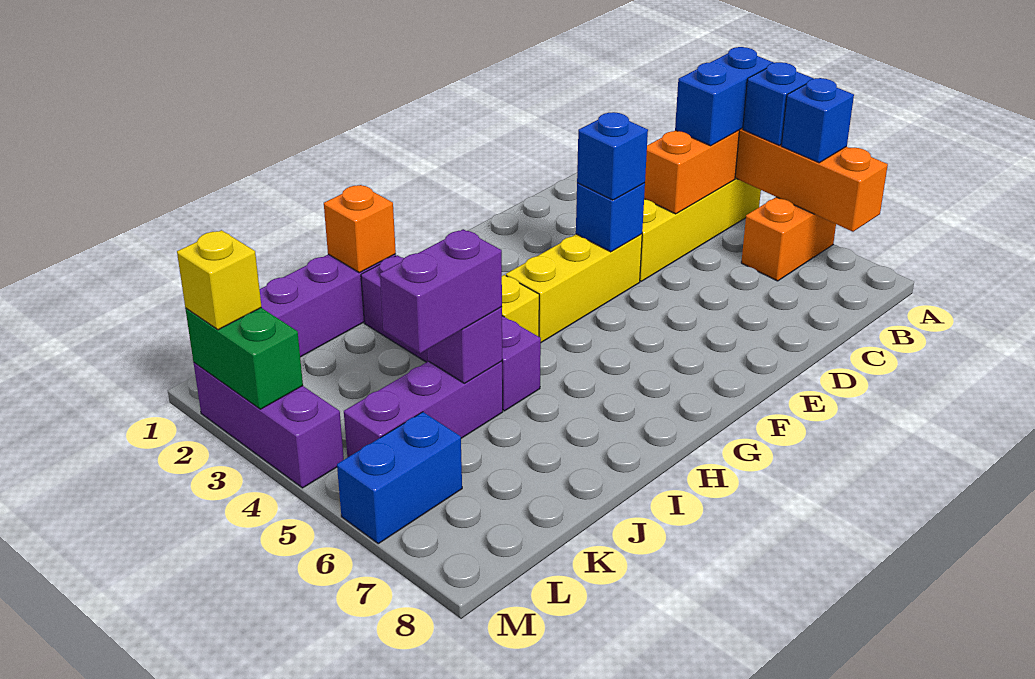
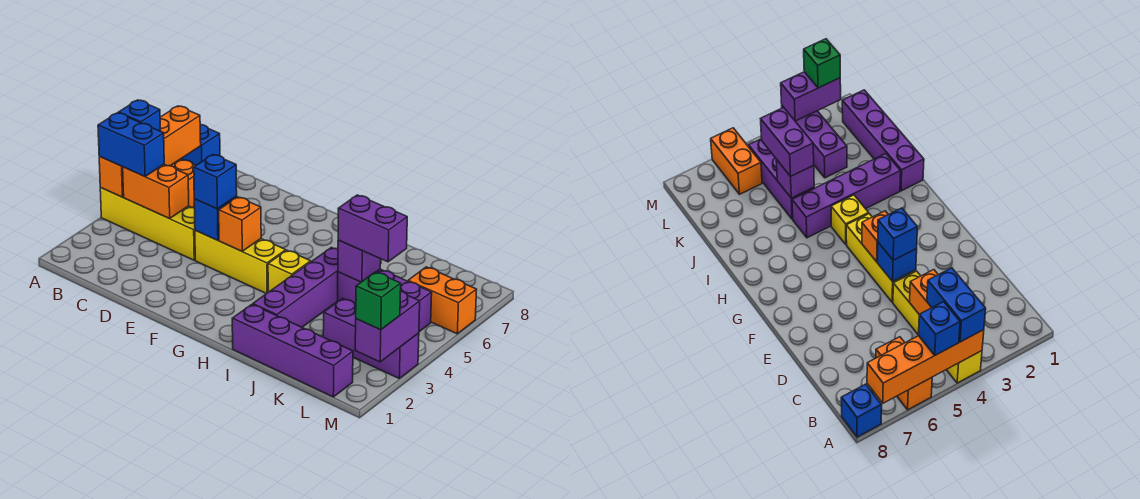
blue 1x1 brick [781,78,854,163] -> blue 1x1 brick moved to [181,125,220,165]
orange 1x1 brick [324,185,396,273] -> orange 1x1 brick moved to [219,197,261,251]
blue 1x2 brick [337,412,462,544] -> orange 1x2 brick [408,267,477,334]
purple 1x3 brick [194,363,344,488] -> purple 1x3 brick turned to [323,298,419,378]
green 1x2 brick [186,308,303,409] -> purple 1x2 brick [355,291,420,362]
yellow 1x1 brick [177,230,262,330] -> green 1x1 brick [356,272,401,330]

